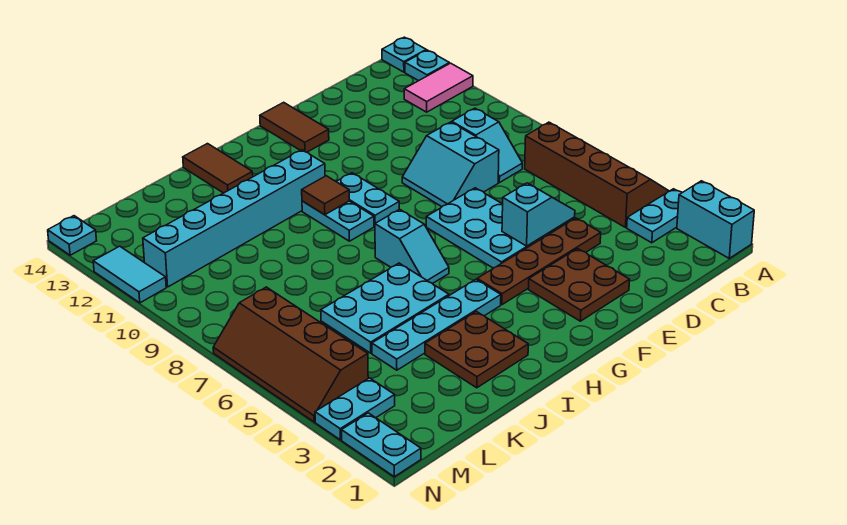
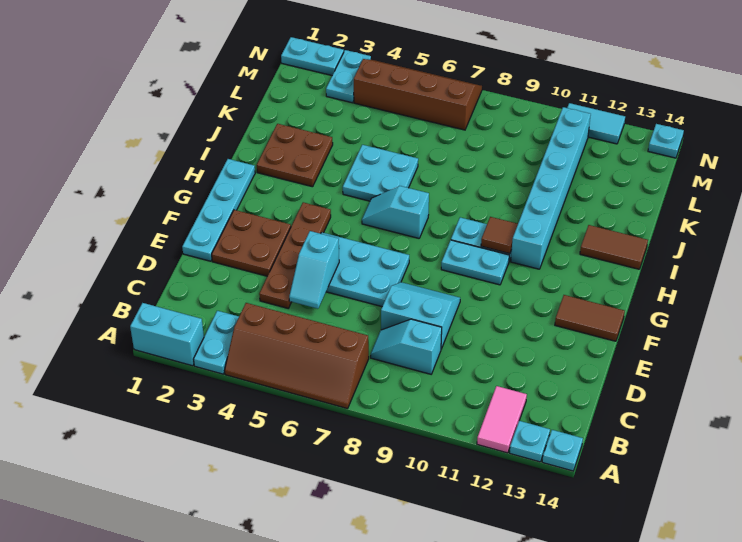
cyan 1x4 plate [372,279,501,370] -> cyan 1x4 plate moved to [182,159,255,261]
cyan 2x3 plate [321,263,449,353] -> cyan 2x2 plate [343,145,418,201]

